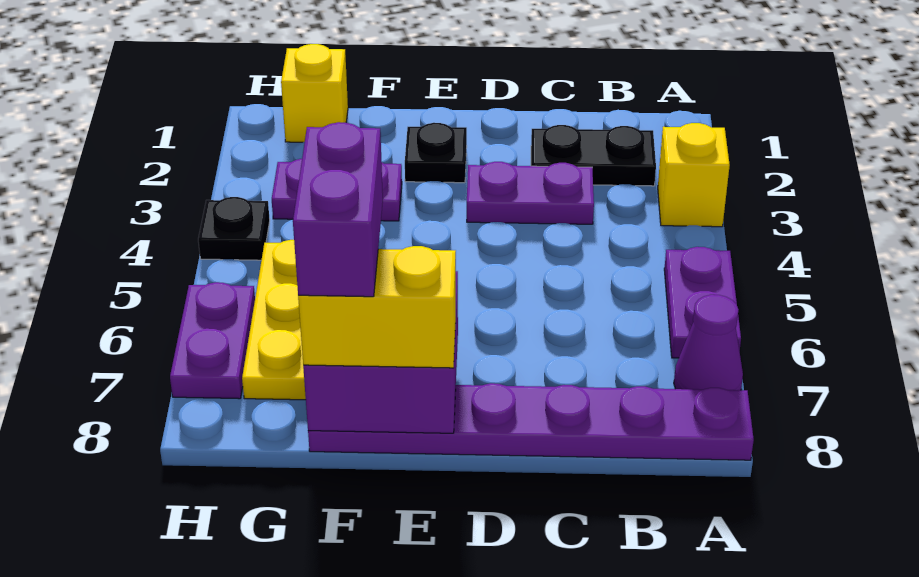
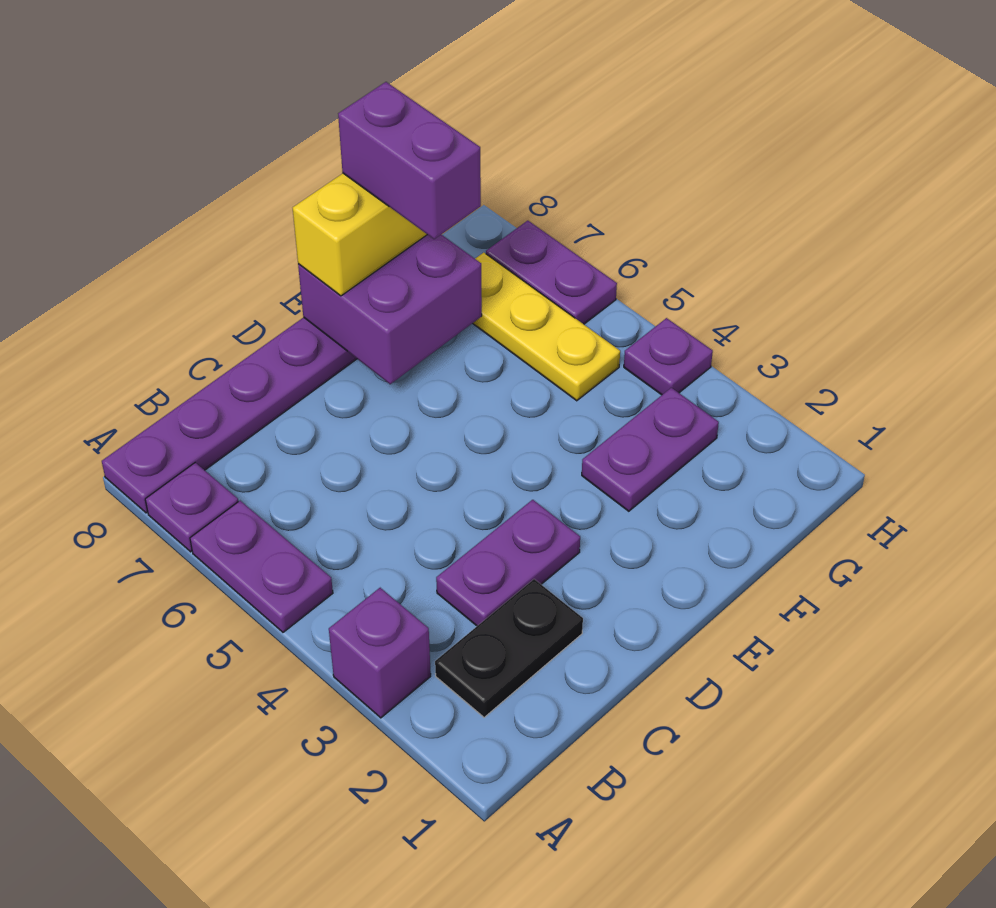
yellow 1x1 brick [658,123,730,227] -> purple 1x1 brick [329,588,431,718]
purple 1x1 cone [674,295,743,390] -> purple 1x1 plate [145,463,238,552]
black 1x1 plate [405,123,467,183] -> none
yellow 1x1 brick [281,44,348,142] -> none
black 1x1 plate [198,197,270,260] -> purple 1x1 plate [624,318,713,395]

